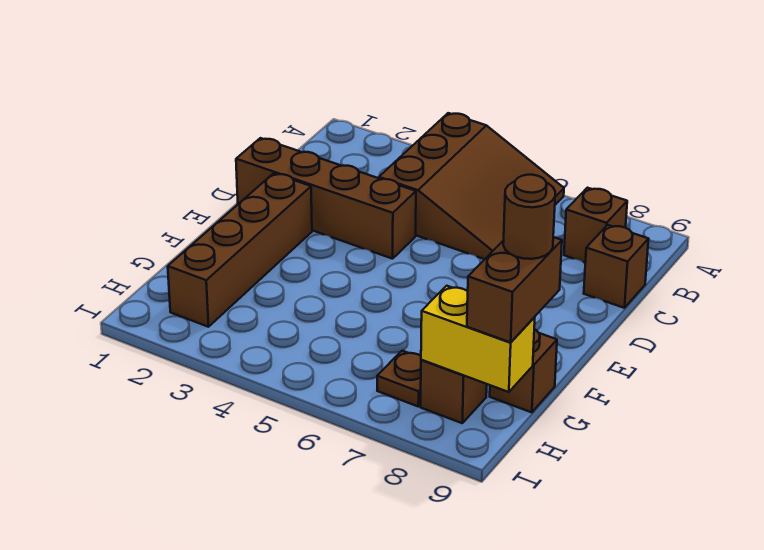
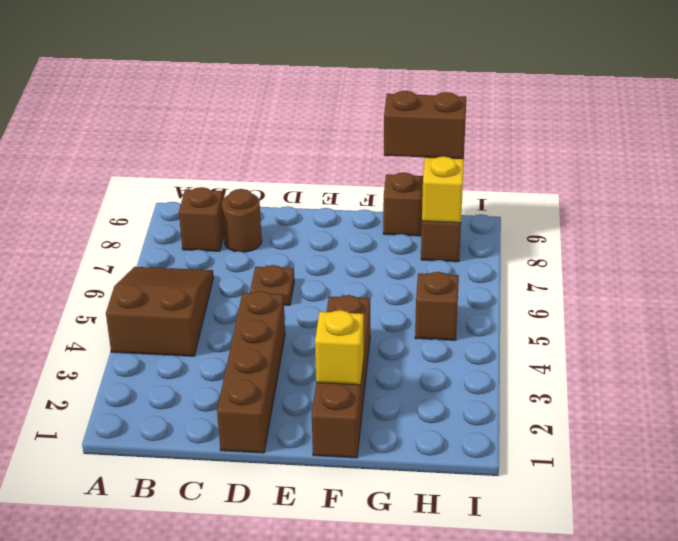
brown 3x3 slope [379,113,564,259] -> brown 2x3 slope [106,267,214,356]
brown 1x1 brick [584,225,649,308] -> brown 1x1 brick moved to [415,272,459,340]
brown 1x4 brick [168,173,312,327] -> brown 1x4 brick turned to [312,295,370,458]
none -> yellow 1x1 brick [315,310,364,385]
brown 1x1 round brick [503,175,555,259] -> brown 1x1 round brick moved to [222,189,262,252]
brown 1x1 plate [377,351,421,406] -> brown 1x1 plate moved to [250,265,294,305]

